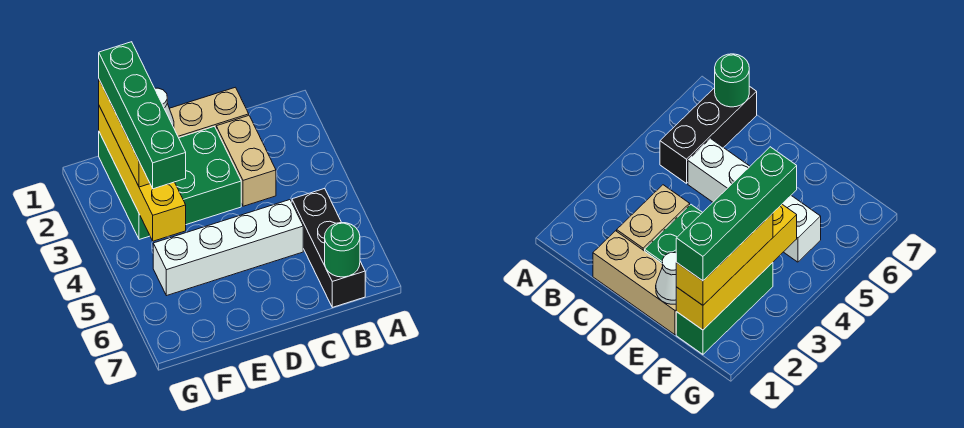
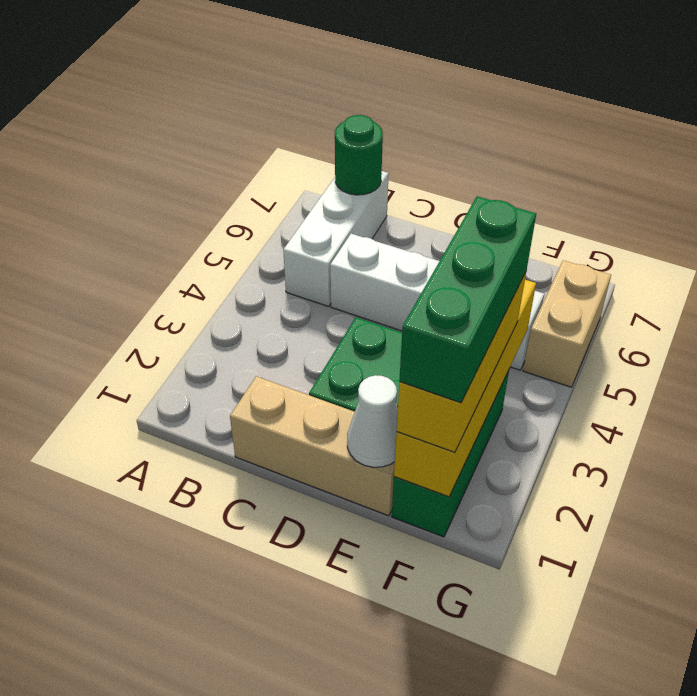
black 1x3 brick [292,188,365,307] -> white 1x3 brick [283,171,389,306]
tan 1x2 brick [216,116,276,206] -> tan 1x2 brick moved to [523,260,611,387]
green 1x4 brick [99,42,186,189] -> green 1x3 brick [399,196,536,403]

